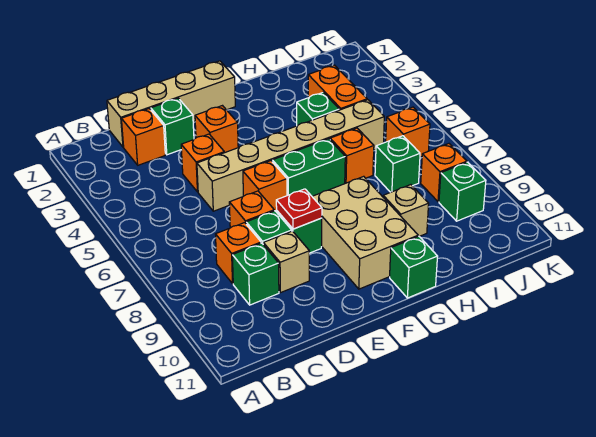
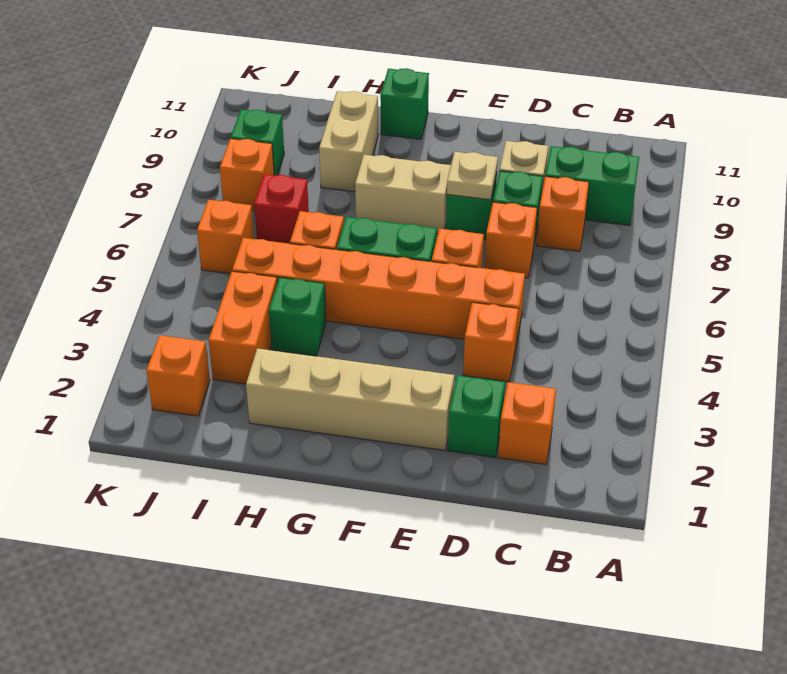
tan 1x4 brick [107,61,235,147] -> tan 1x4 brick moved to [246,348,454,450]
green 1x1 brick [232,243,279,305] -> green 1x2 brick [545,146,639,225]
tan 1x6 brick [197,100,384,211] -> orange 1x6 brick [232,238,525,343]
orange 1x1 brick [195,106,238,153] -> orange 1x1 brick moved to [147,335,210,416]
red 1x1 plate [276,189,322,229] -> tan 1x1 plate [447,152,498,200]
tan 2x3 brick [312,176,418,289] -> tan 1x2 brick [355,155,451,234]
tan 1x1 brick [383,185,429,236] -> tan 1x2 brick [319,91,378,192]
green 1x1 brick [375,136,420,192] -> red 1x1 brick [254,174,309,244]

